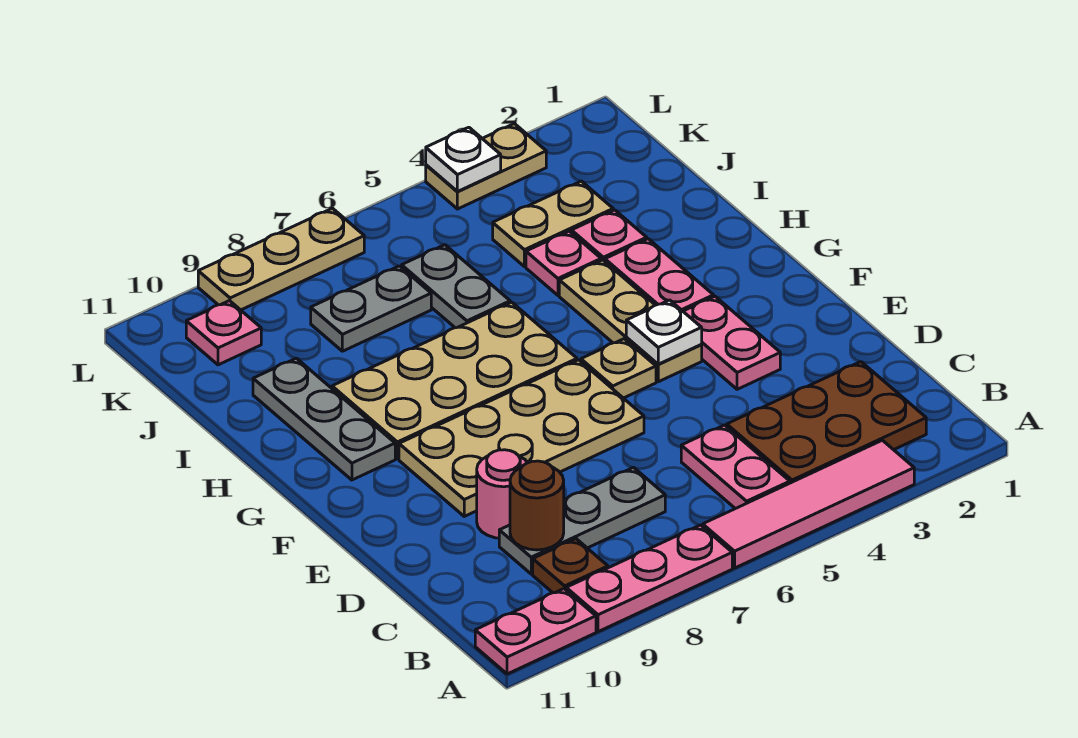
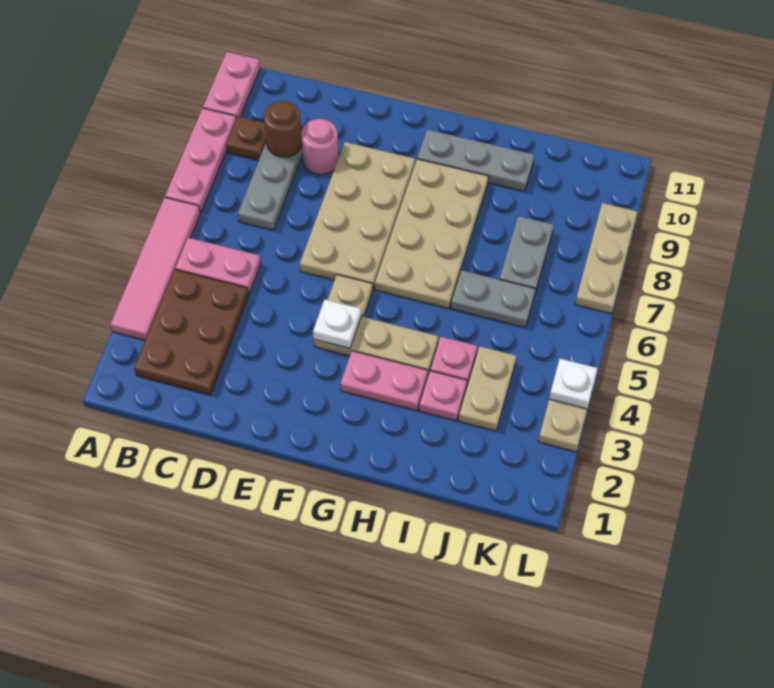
pink 1x2 plate [683,297,780,389] -> none
pink 1x1 plate [186,301,261,365] -> none

